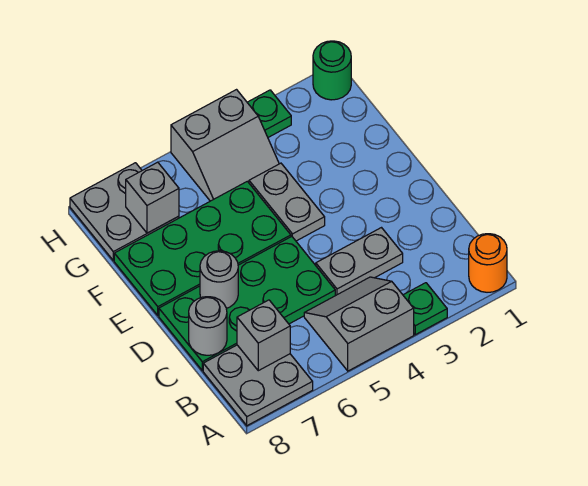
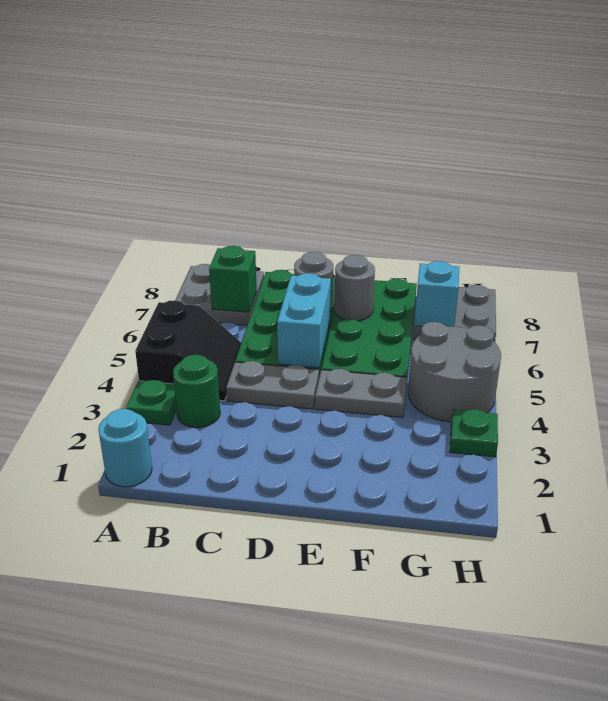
orange 1x1 round brick [469,234,507,292] -> cyan 1x1 round brick [98,409,152,487]
grey 2x2 slope [304,277,414,371] -> black 2x2 slope [135,300,241,401]
grey 1x1 brick [237,300,290,371] -> green 1x1 brick [209,246,257,312]
grey 1x2 plate [316,228,403,296] -> grey 1x2 plate turned to [226,361,319,409]
grey 1x1 round brick [189,297,227,355] -> grey 1x1 round brick moved to [335,255,375,321]
none -> cyan 1x2 brick [277,273,331,368]
grey 2x2 slope [171,90,279,201] -> grey 2x2 round brick [408,322,501,422]
grey 1x1 brick [126,162,179,233] -> cyan 1x1 brick [414,261,459,327]
green 1x1 round brick [313,41,351,100] -> green 1x1 round brick moved to [173,355,220,428]

